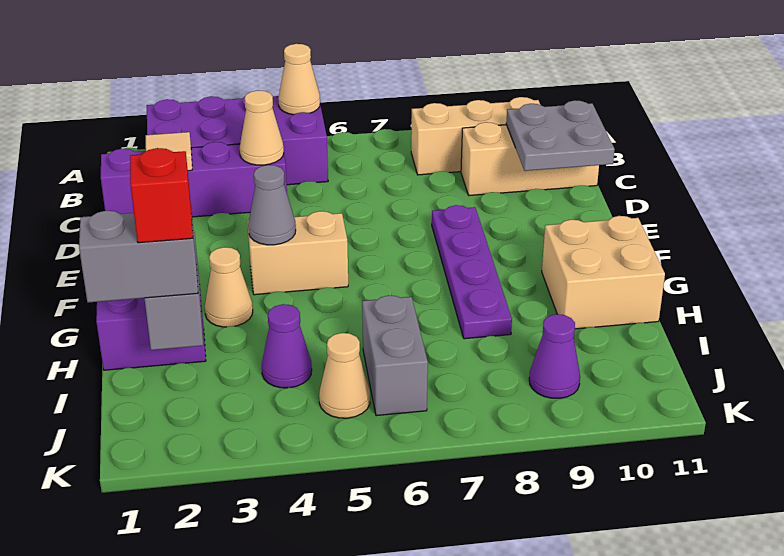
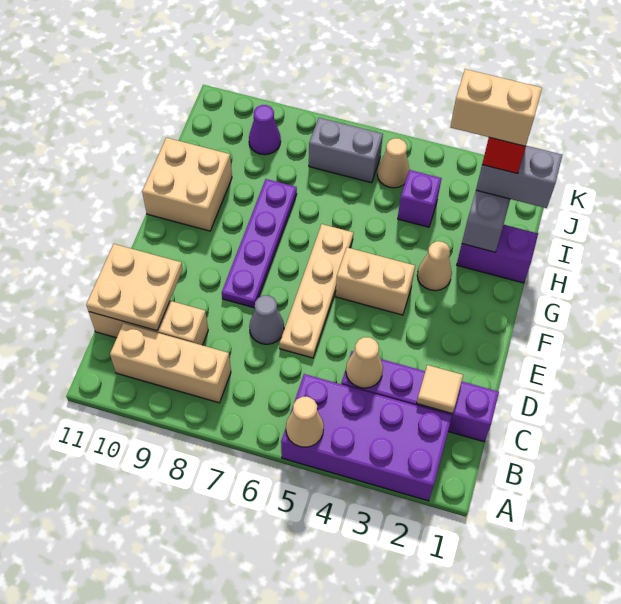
grey 2x2 plate [506,100,615,171] -> tan 2x2 plate [86,244,183,331]
none -> tan 1x4 plate [280,224,353,358]
grey 1x1 cone [248,165,296,245] -> grey 1x1 cone moved to [249,295,284,344]
none -> tan 1x2 brick [450,69,542,147]
purple 1x1 cone [262,304,312,388] -> purple 1x1 brick [398,170,442,227]
grey 1x2 brick [362,295,428,416] -> grey 1x2 brick turned to [309,118,383,183]

